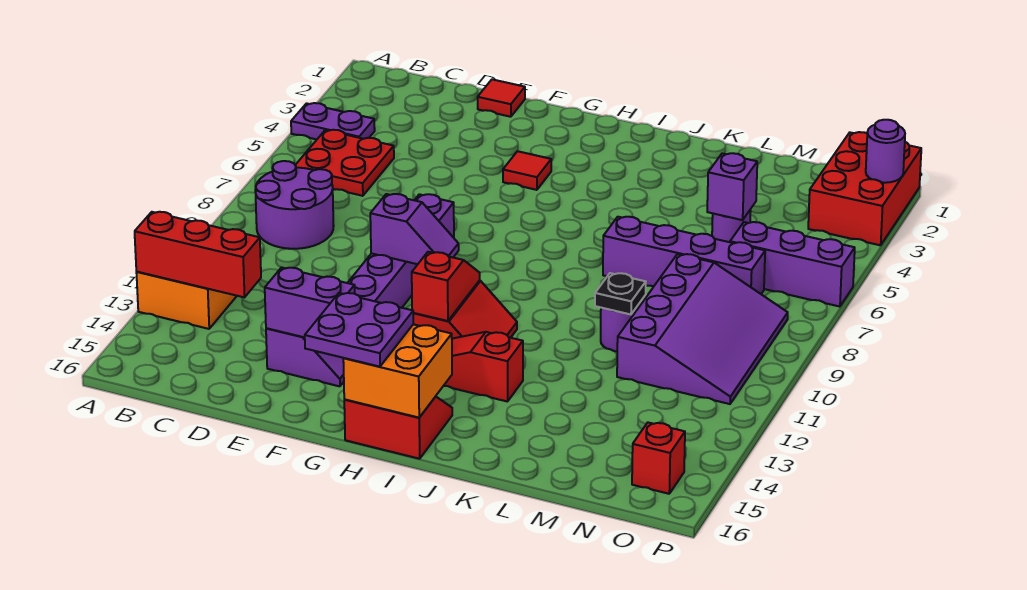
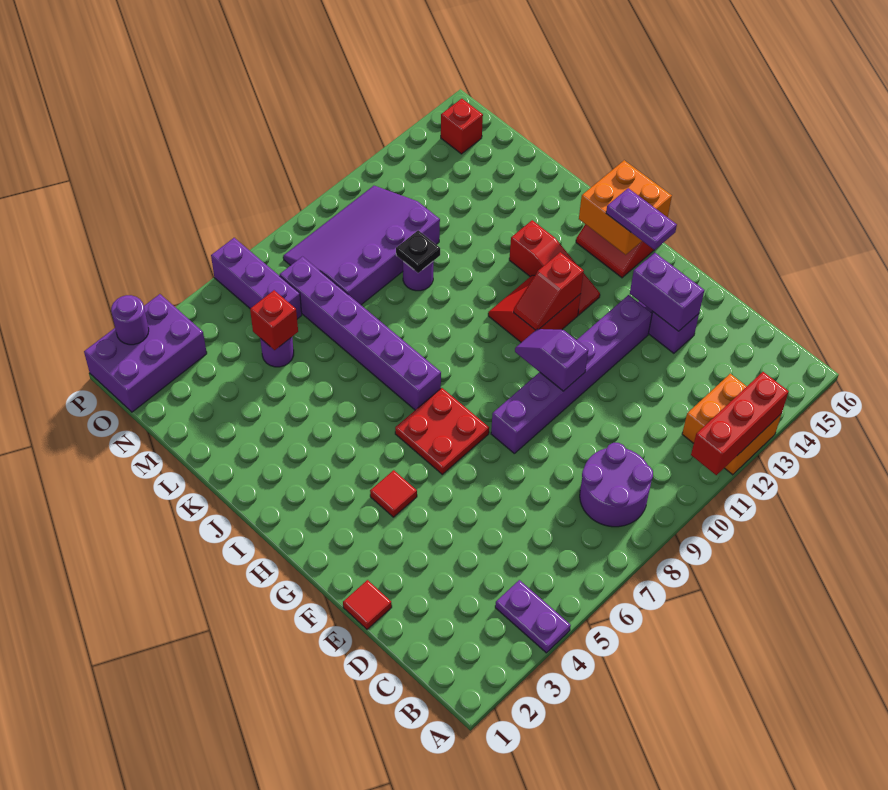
red 1x3 brick [135,212,261,297] -> red 1x3 brick turned to [691,372,789,475]
red 2x2 plate [295,130,394,196] -> red 2x2 plate moved to [395,388,489,474]
purple 2x2 plate [305,293,413,367] -> purple 1x2 plate [606,188,677,250]
purple 1x4 brick [603,217,765,294] -> purple 1x6 brick [280,257,441,410]
purple 1x1 brick [707,153,757,220] -> red 1x1 brick [250,290,298,350]
red 2x3 brick [808,132,921,245] -> purple 2x3 brick [84,294,207,412]

